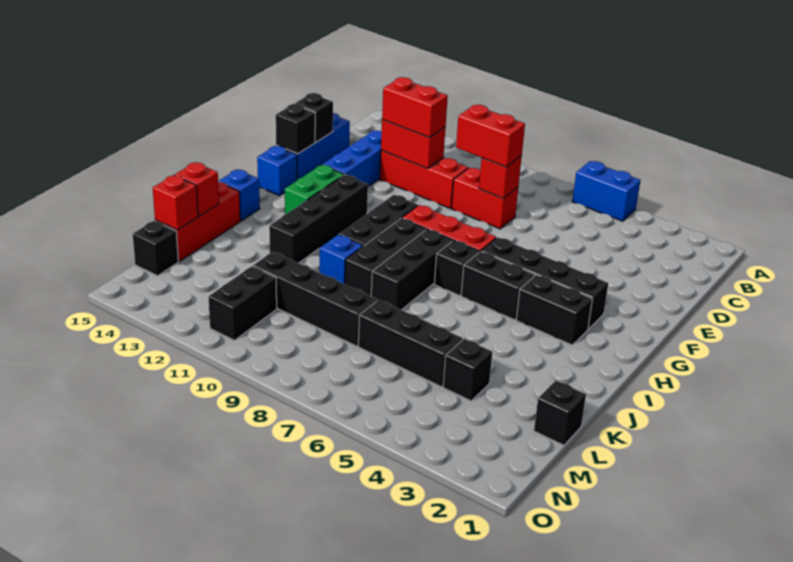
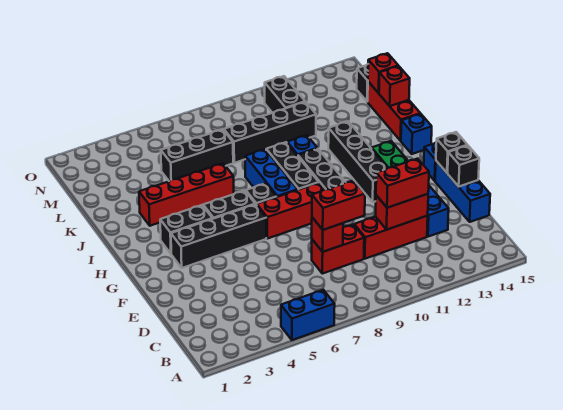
black 1x3 brick [371,229,452,310] -> blue 1x3 brick [245,149,298,197]
none -> red 1x4 brick [139,163,234,226]
black 1x1 brick [534,381,586,445] -> none
black 1x1 brick [443,339,492,401] -> none

